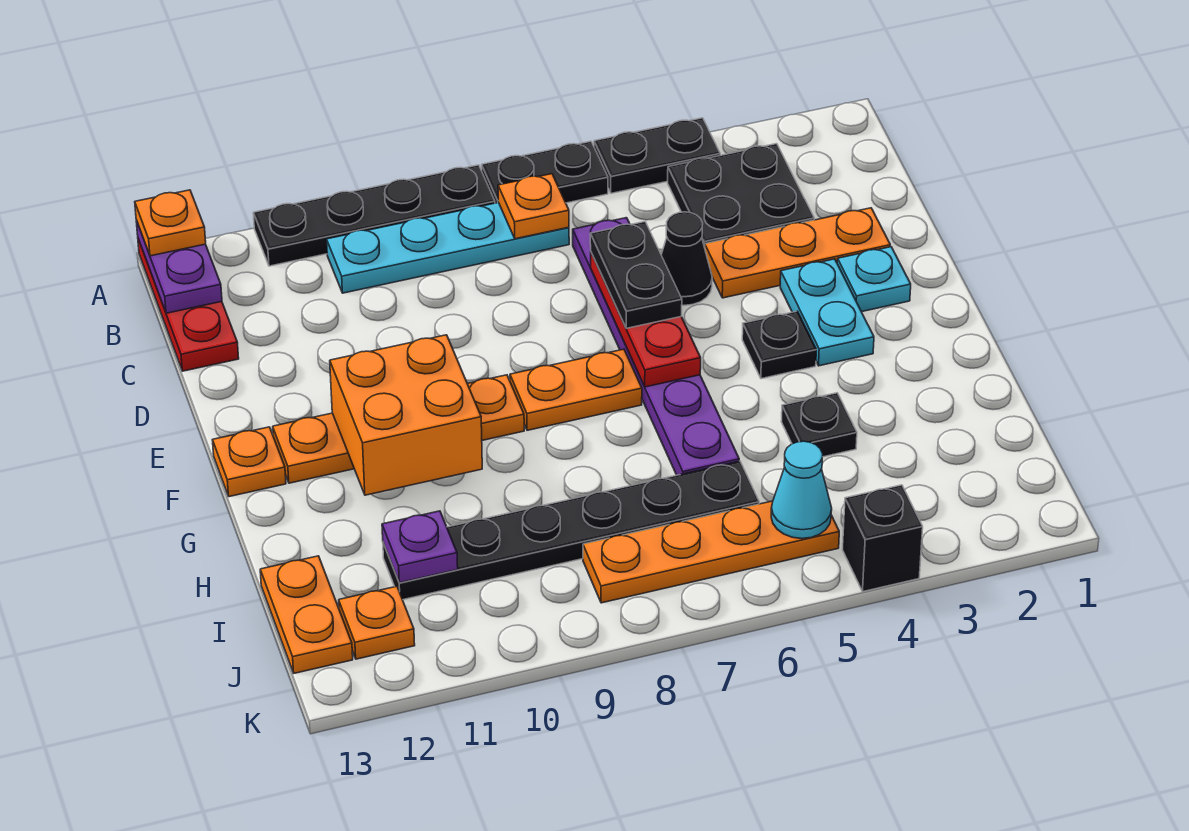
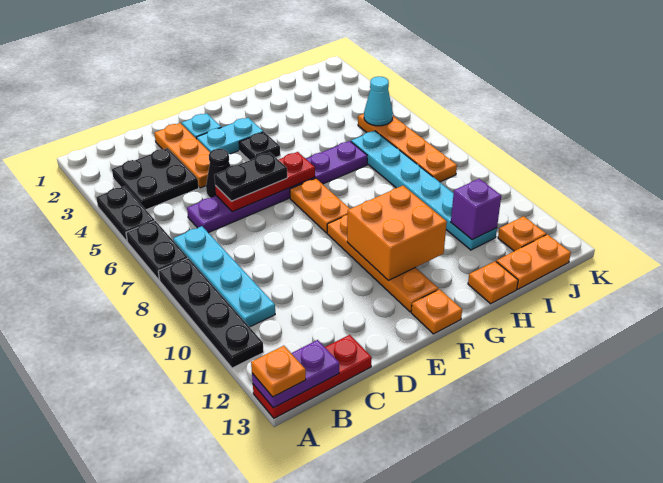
orange 1x1 plate [498,174,569,239] -> orange 1x1 plate moved to [468,261,518,304]
black 1x1 plate [781,393,857,457] -> none
black 1x6 plate [383,461,759,600] -> cyan 1x6 plate [351,131,497,250]
purple 1x1 plate [382,511,458,583] -> purple 1x1 brick [451,179,501,240]
black 1x1 brick [843,485,923,592] -> none

